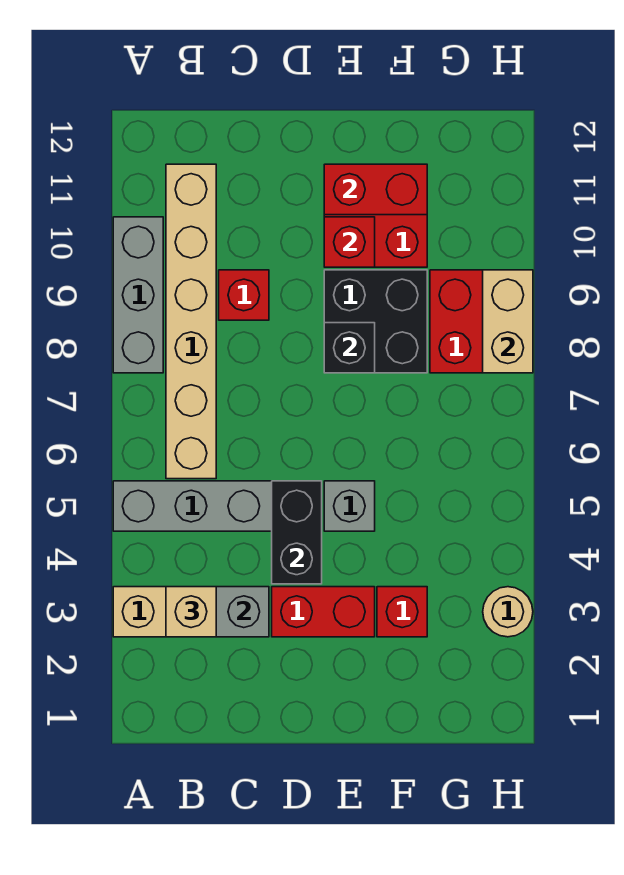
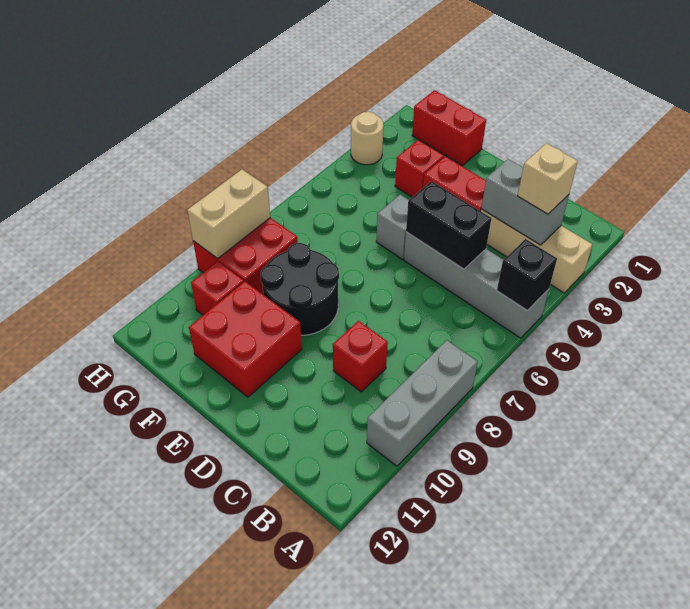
tan 1x6 brick [166,164,216,479] -> none
black 1x2 brick [272,481,322,584] -> black 1x2 brick turned to [406,181,492,269]
black 2x2 brick [324,270,427,373] -> black 2x2 round brick [261,243,339,335]
black 1x1 brick [324,323,375,373] -> black 1x1 brick moved to [497,239,557,311]
red 1x1 brick [324,217,375,267] -> red 1x1 brick moved to [191,261,244,315]
red 1x2 brick [324,164,427,215] -> red 1x2 brick moved to [412,90,486,166]

